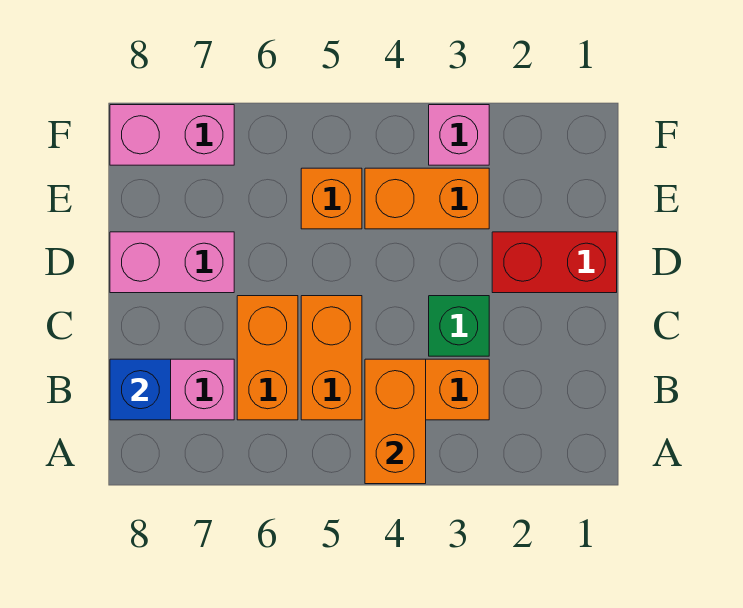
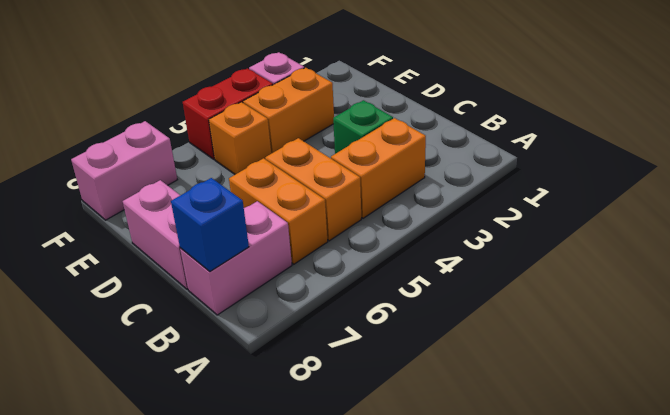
orange 1x2 brick [365,359,426,484] -> none
red 1x2 brick [492,232,617,293] -> red 1x2 brick moved to [183,68,273,159]
pink 1x2 brick [110,232,234,293] -> pink 1x2 brick turned to [123,180,188,289]

